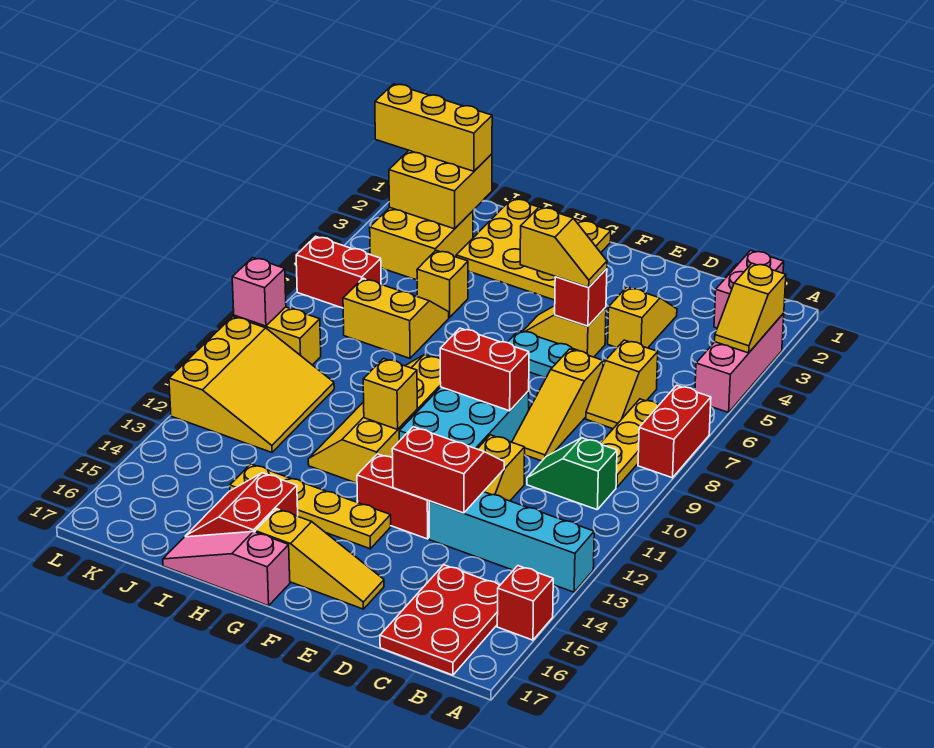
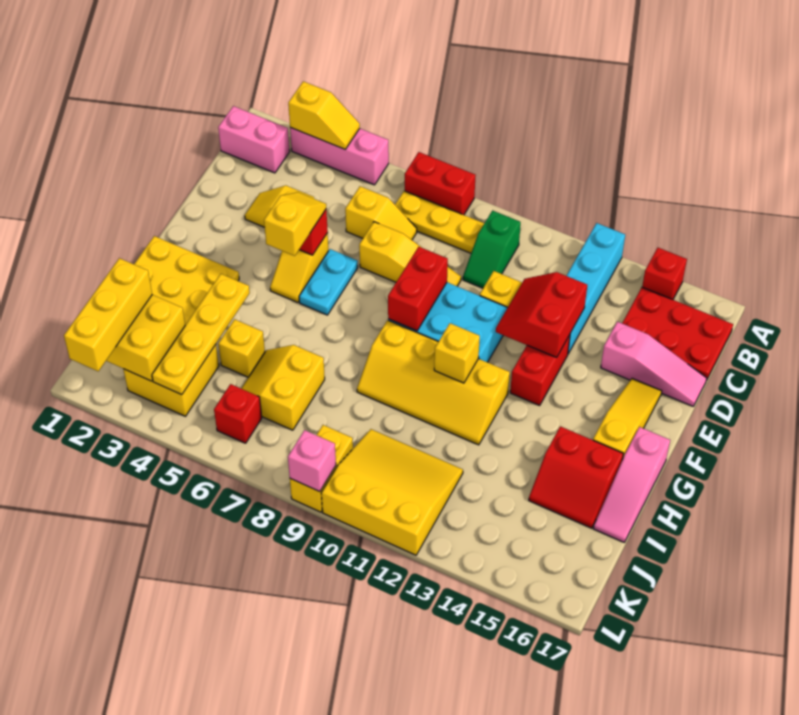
none -> pink 1x3 slope [601,322,707,406]
yellow 1x4 plate [230,464,391,549] -> yellow 1x4 plate moved to [152,274,250,395]
red 1x2 brick [296,236,381,308] -> red 1x1 brick [214,384,262,443]

